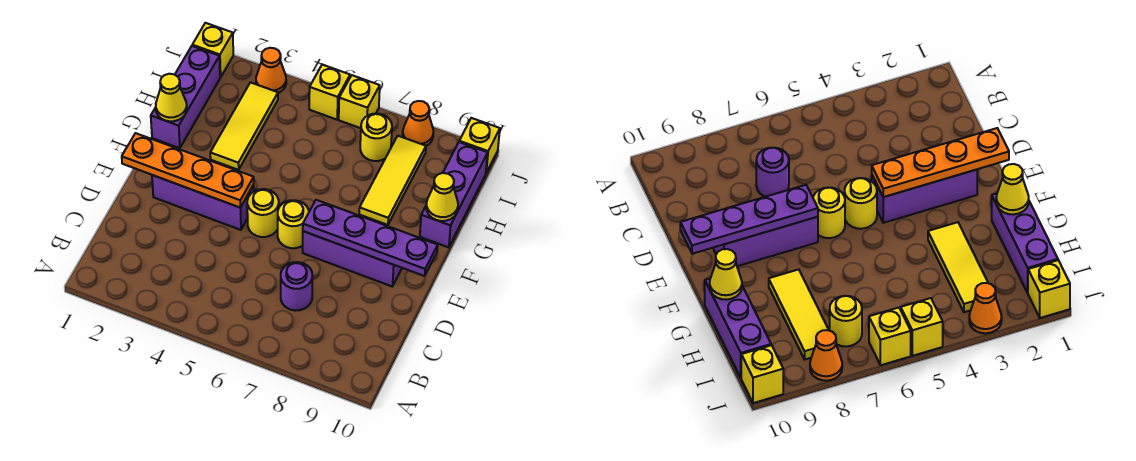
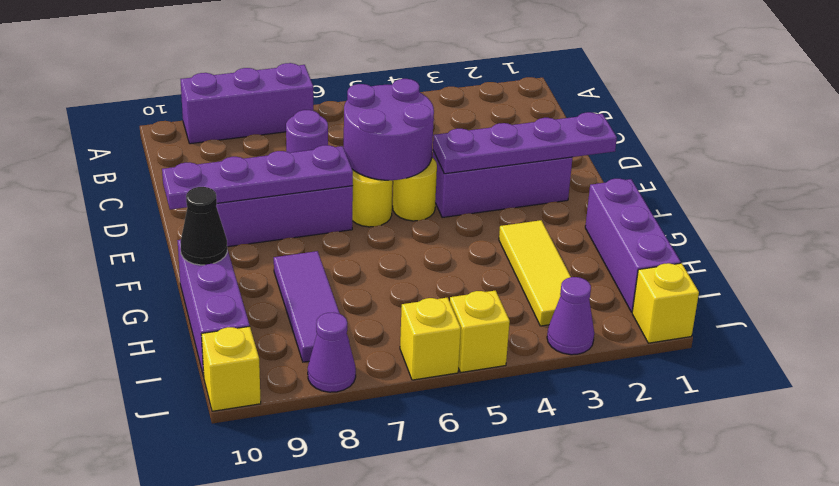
none -> purple 1x3 brick [180,63,313,144]
none -> purple 2x2 round brick [344,79,434,180]
orange 1x4 plate [122,133,254,208] -> purple 1x4 plate [433,112,617,174]
yellow 1x1 cone [156,74,187,121] -> none
yellow 1x3 tile [359,136,426,225] -> purple 1x3 tile [274,251,349,362]
yellow 1x1 cone [426,173,458,221] -> black 1x1 cone [181,187,227,265]
yellow 1x1 round brick [360,114,392,161] -> none
orange 1x1 cone [256,48,286,93] -> purple 1x1 cone [547,277,594,355]
orange 1x1 cone [403,101,433,146] -> purple 1x1 cone [308,313,356,392]

